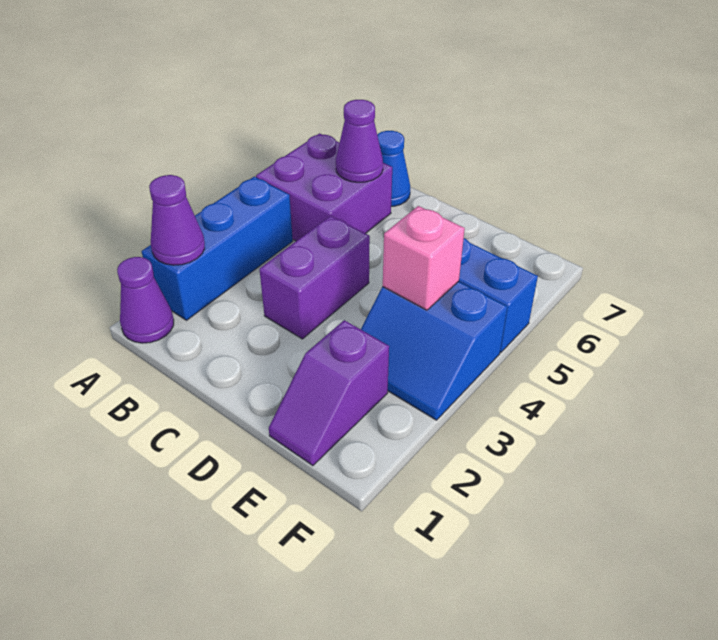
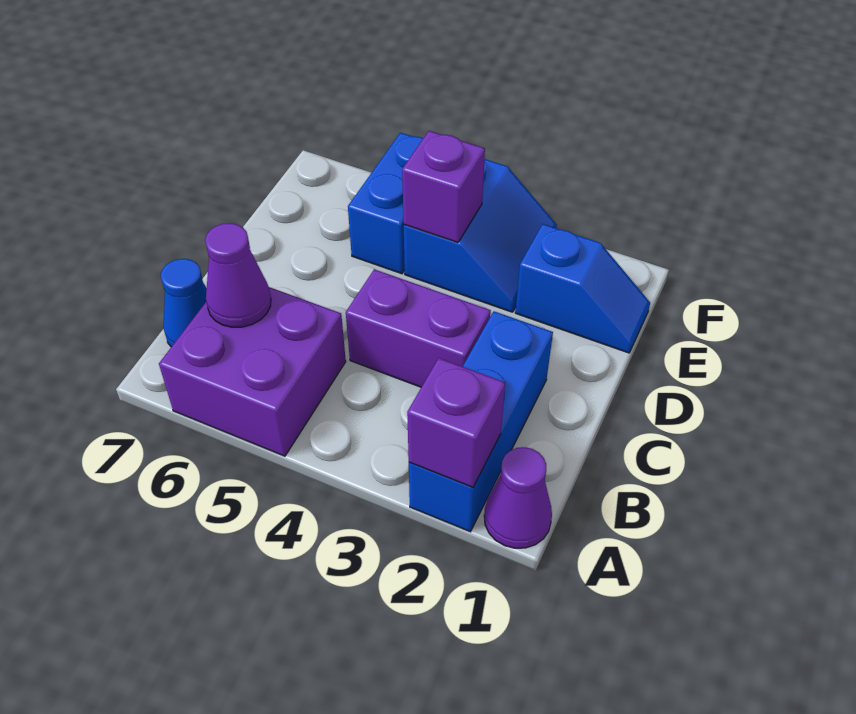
blue 1x3 brick [142,177,293,320] -> blue 1x3 brick turned to [409,311,553,532]
purple 1x1 cone [149,175,205,265] -> purple 1x1 brick [407,358,505,487]
purple 1x2 slope [269,320,389,466] -> blue 1x2 slope [515,224,650,353]
pink 1x1 brick [383,206,465,310] -> purple 1x1 brick [402,131,485,243]

